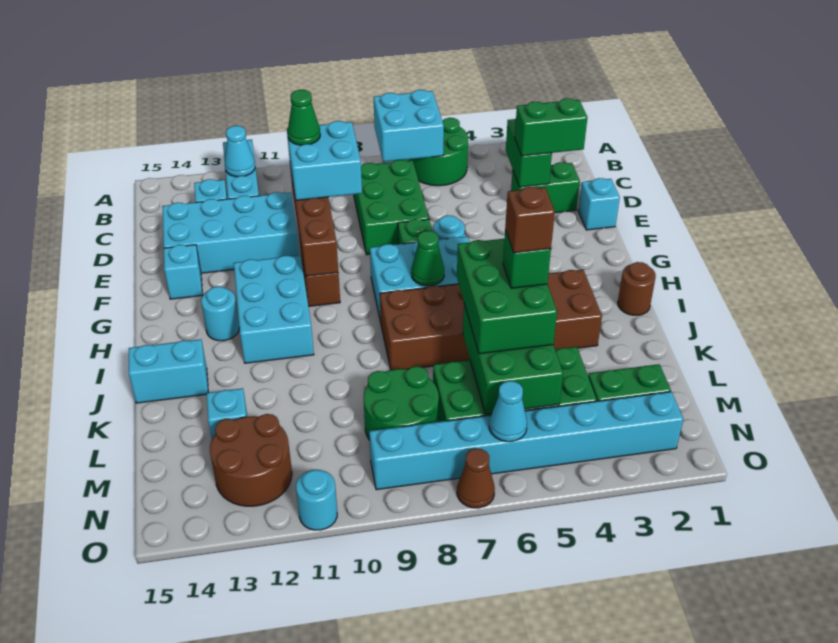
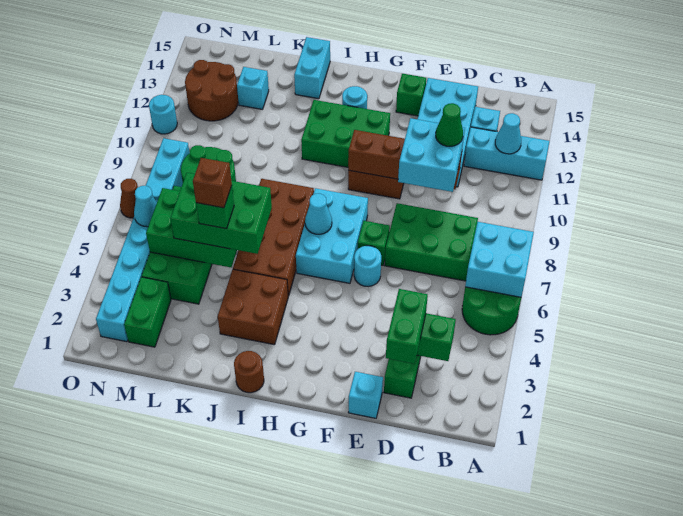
cyan 1x1 brick [164,245,202,299] -> green 1x1 brick [396,73,426,116]
cyan 2x3 brick [234,255,314,363] -> green 2x3 brick [301,100,390,167]
green 1x1 cone [411,231,444,286] -> cyan 1x1 cone [305,194,332,234]

